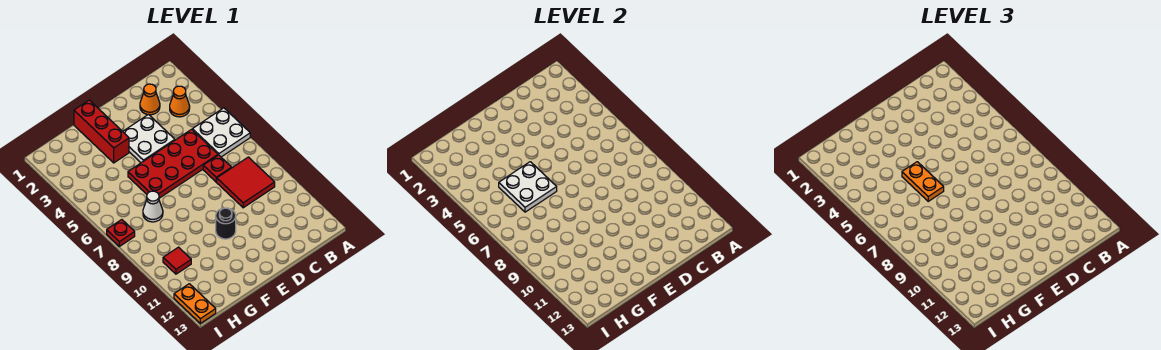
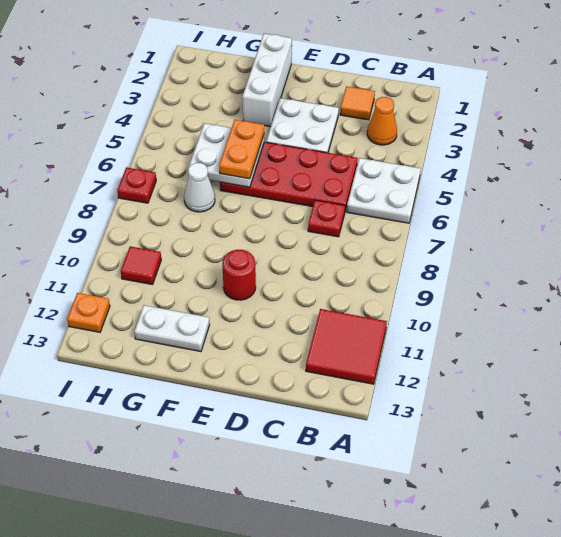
red 2x2 tile [217,157,275,208] -> red 2x2 tile moved to [306,309,387,384]
orange 1x1 cone [140,84,160,115] -> orange 1x1 tile [340,86,375,120]
black 1x1 round brick [216,208,236,239] -> red 1x1 round brick [222,250,256,300]
red 1x3 brick [74,100,129,163] -> white 1x3 brick [242,34,292,127]
none -> white 1x2 plate [134,305,210,352]
orange 1x2 plate [174,284,216,323] -> orange 1x1 plate [67,293,110,332]

